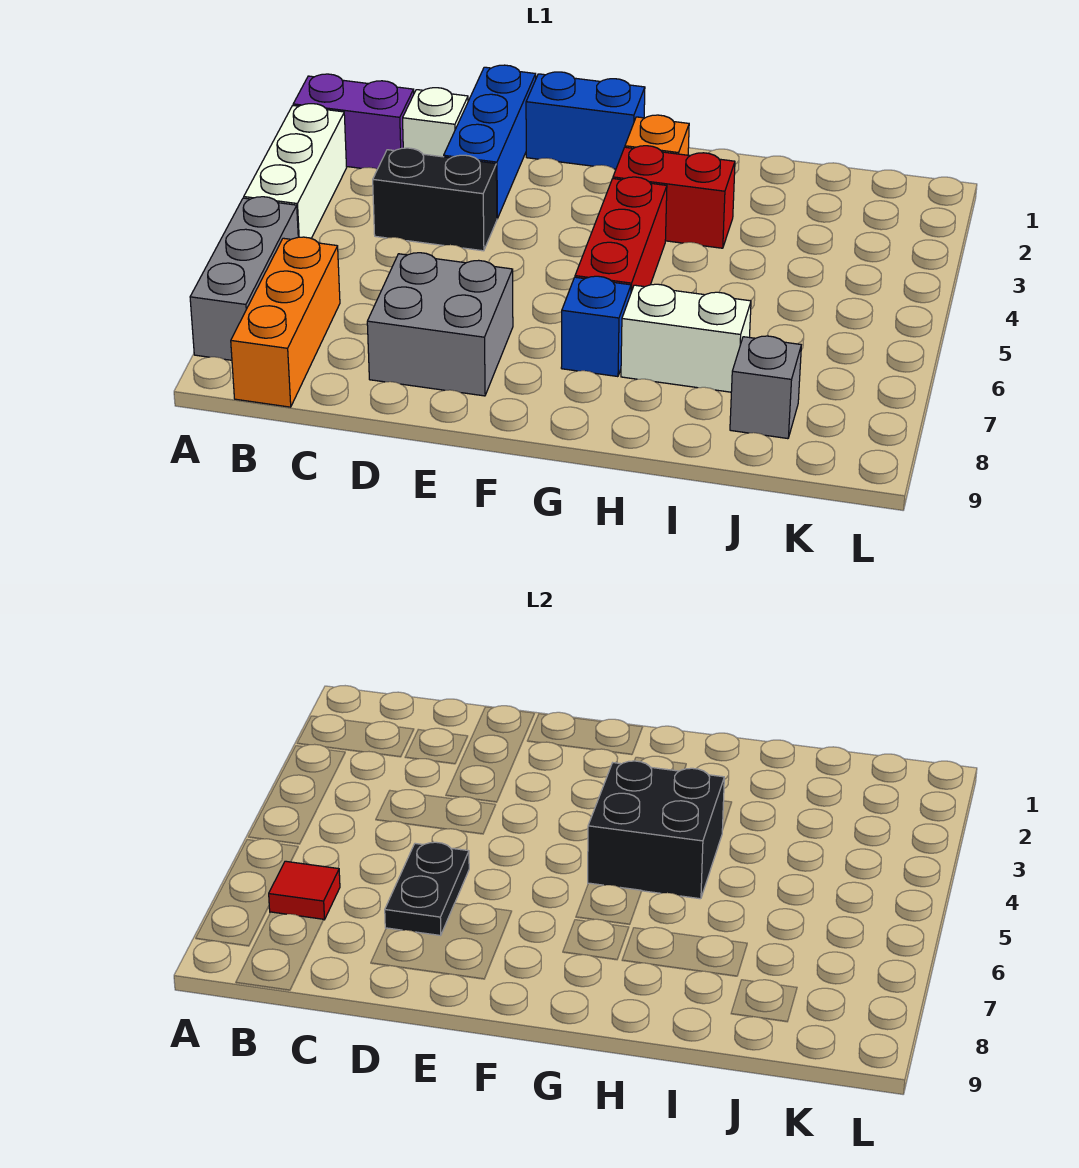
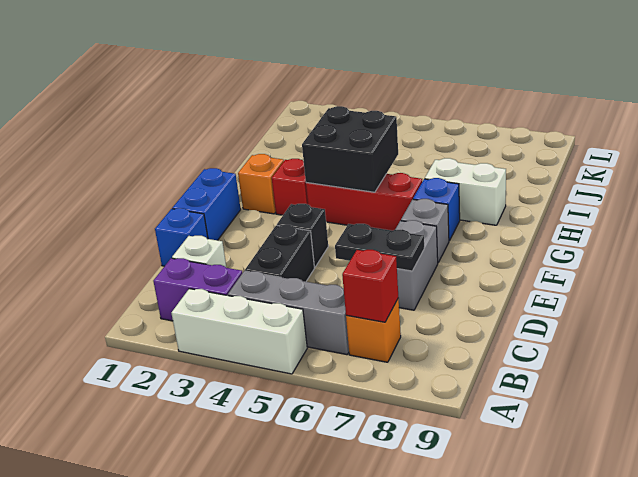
purple 1x2 brick [293,74,414,169] -> purple 1x2 brick turned to [153,258,243,321]
grey 1x3 brick [190,197,298,360] -> grey 1x3 brick moved to [228,271,349,355]
orange 1x3 brick [231,237,340,407] -> orange 1x1 brick [346,298,401,362]
red 1x1 tile [269,861,340,920] -> red 1x1 brick [342,250,398,322]
blue 1x3 brick [444,65,536,218] -> blue 1x1 brick [155,208,208,266]
grey 2x2 brick [367,253,513,396] -> grey 1x2 brick [395,220,438,310]
none -> black 1x1 brick [277,204,328,267]
red 1x2 brick [613,146,735,248] -> red 1x1 brick [272,159,308,215]
white 1x2 brick [621,284,751,392] -> white 1x2 brick turned to [425,158,506,225]
grey 1x1 brick [730,336,801,439] -> grey 1x1 brick moved to [401,199,449,262]

